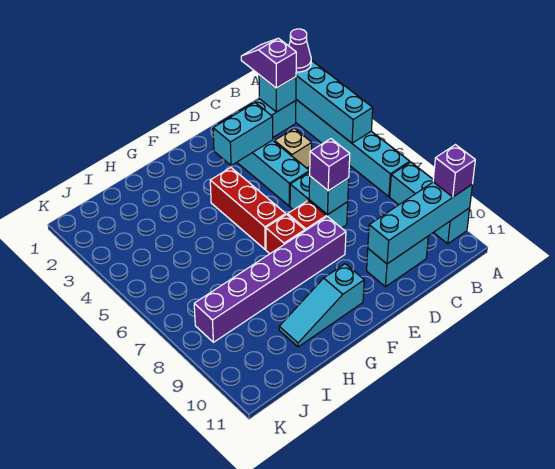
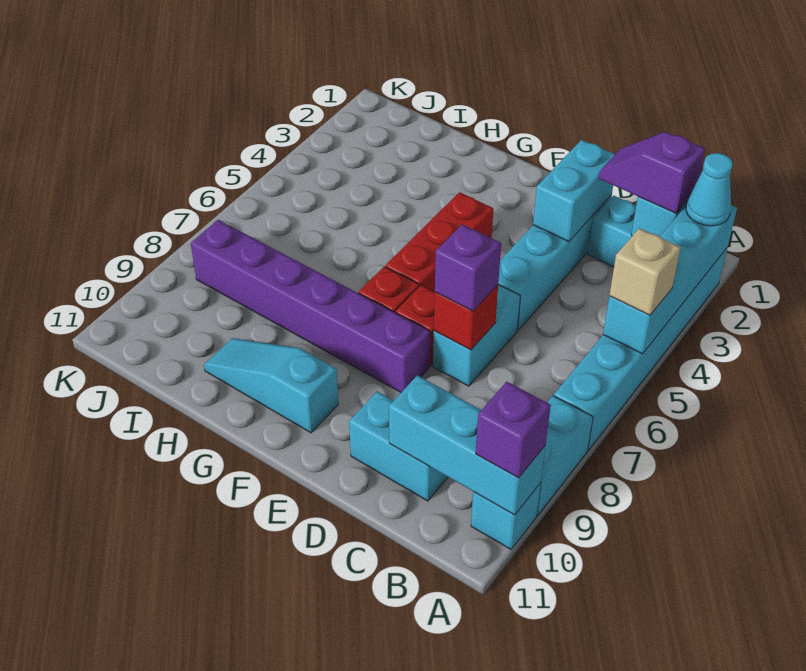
purple 1x1 cone [289,29,311,72] -> cyan 1x1 cone [686,153,733,226]
cyan 1x4 brick [368,182,472,264] -> cyan 1x3 brick [389,375,546,515]
purple 1x2 slope [241,38,296,88] -> purple 1x2 slope turned to [599,132,705,213]
tan 1x1 brick [274,128,312,168] -> tan 1x1 brick moved to [609,228,681,315]
cyan 1x2 brick [213,103,273,165] -> cyan 1x2 brick turned to [533,140,615,242]
cyan 1x1 brick [309,176,349,215] -> red 1x1 brick [434,285,498,350]

